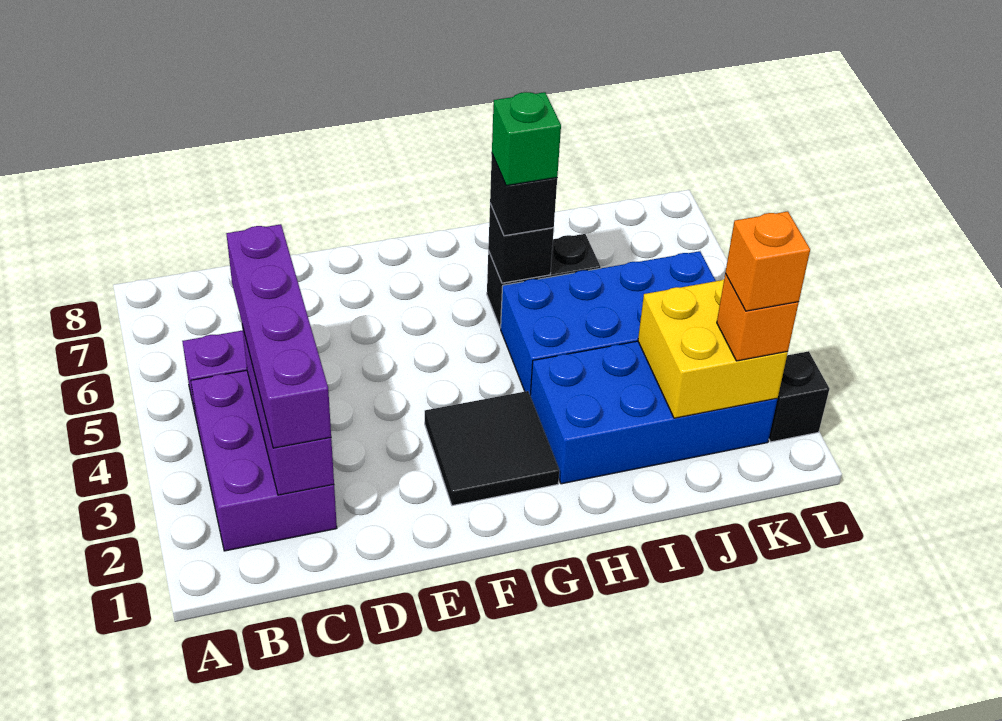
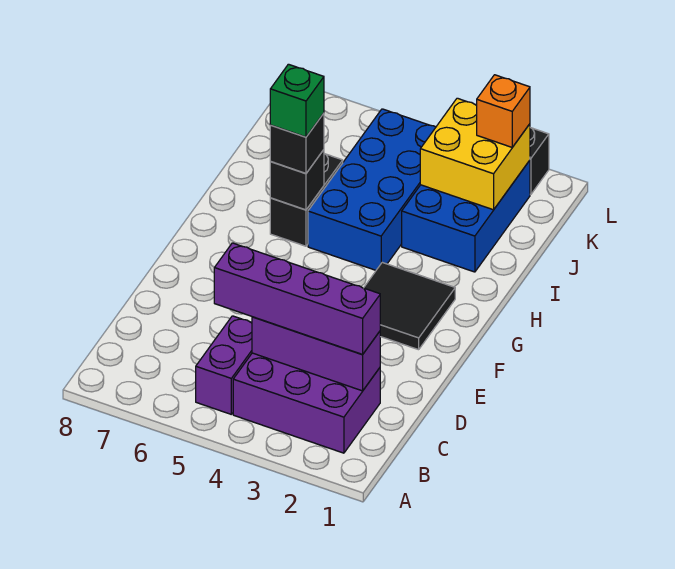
blue 2x4 brick [530,341,777,484] -> blue 2x3 brick [402,160,530,272]
orange 1x1 brick [725,211,810,311] -> none

